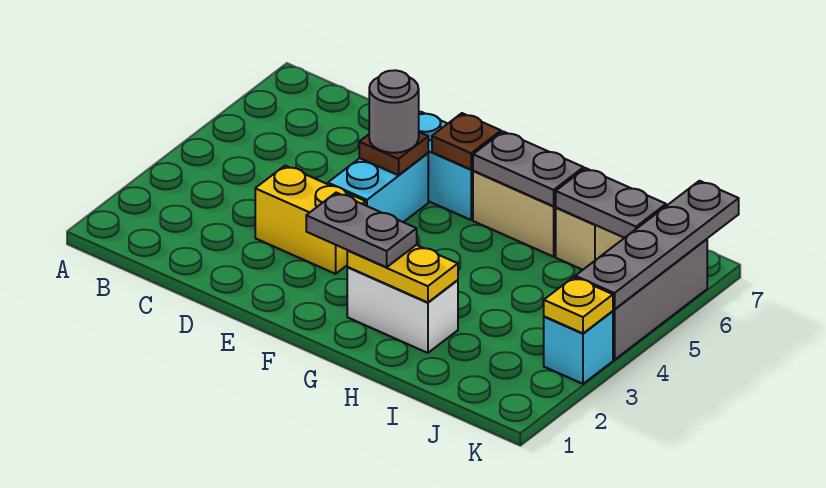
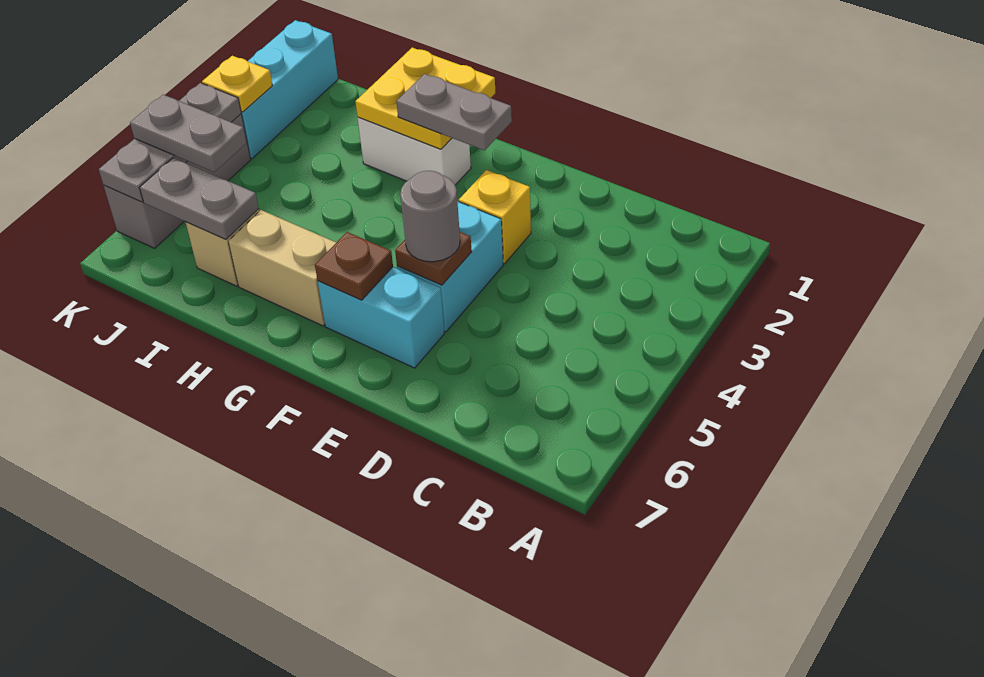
yellow 1x2 brick [255,166,366,274] -> yellow 1x1 brick [459,170,531,264]
yellow 1x2 plate [347,245,458,302] -> yellow 2x2 plate [355,48,495,149]
grey 1x2 plate [473,132,584,206] -> grey 1x2 plate moved to [130,95,246,172]
cyan 1x1 brick [544,311,613,384] -> cyan 1x3 brick [241,20,338,158]
grey 1x4 plate [575,181,739,309] -> grey 1x3 plate [99,83,241,202]

